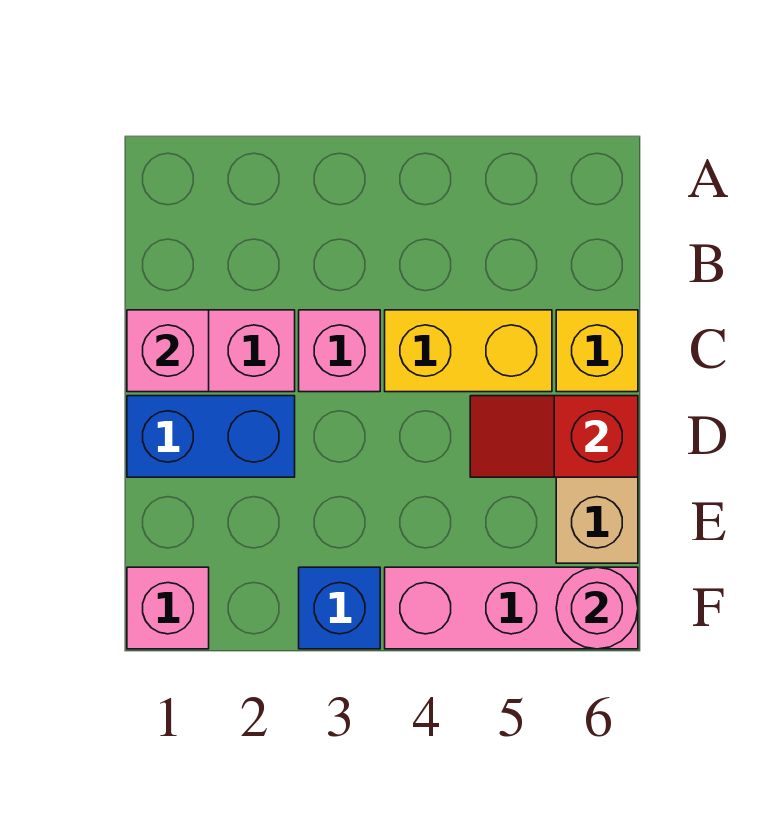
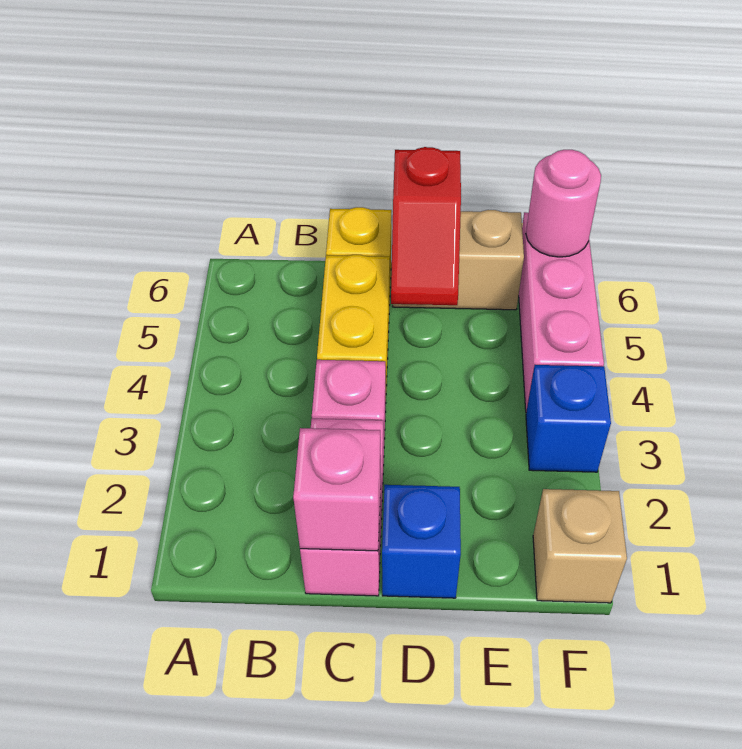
blue 1x2 brick [127,396,295,477] -> blue 1x1 brick [382,485,461,598]
pink 1x1 brick [127,567,209,649] -> tan 1x1 brick [533,489,627,603]

